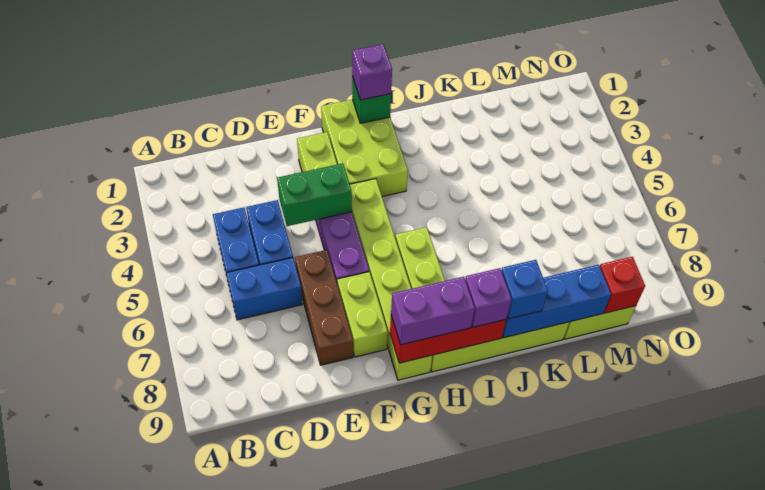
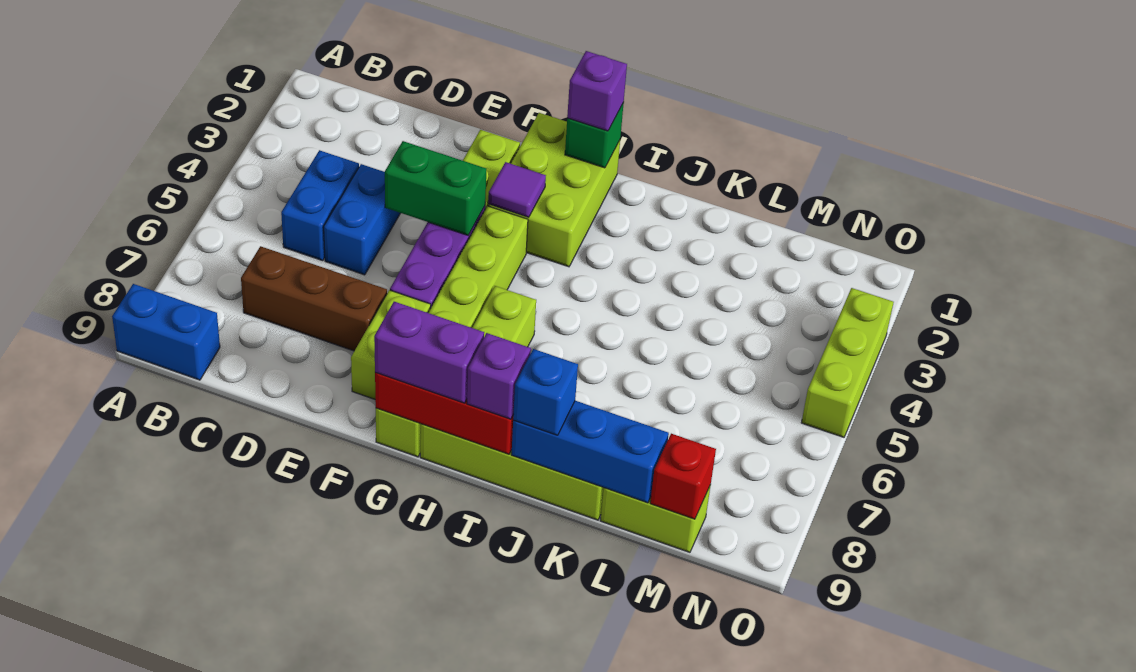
blue 1x2 brick [226,258,303,320] -> blue 1x2 brick moved to [112,284,220,380]
brown 1x3 brick [295,250,353,365] -> brown 1x3 brick turned to [241,246,387,351]
none -> purple 1x1 tile [488,162,546,217]
none -> lime 1x3 brick [801,288,894,437]

